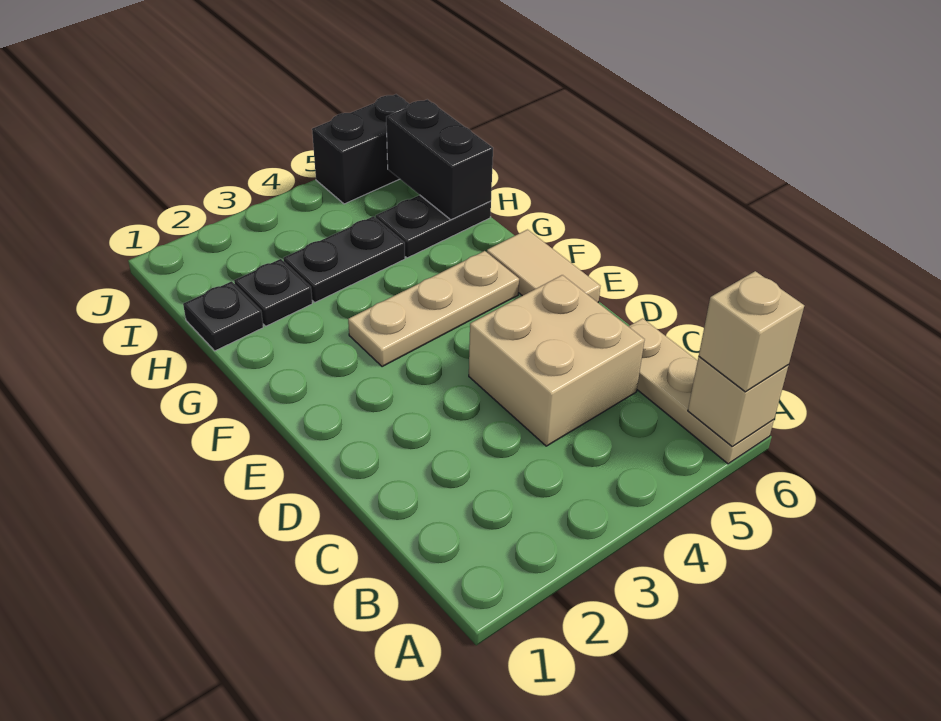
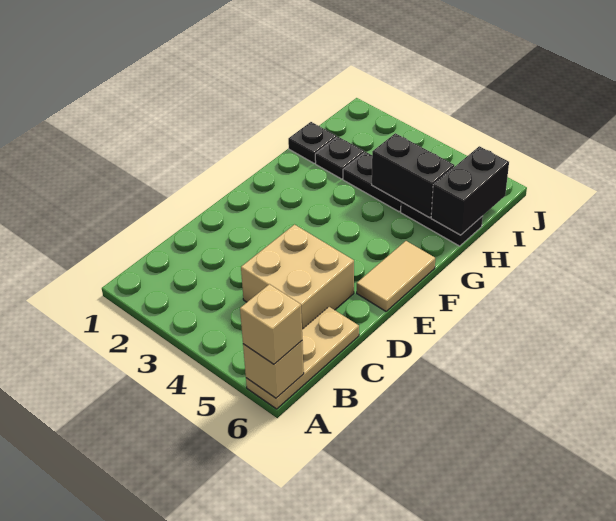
tan 1x3 plate [348,251,519,367] -> none
black 1x2 brick [312,94,409,204] -> black 1x2 brick moved to [372,133,454,218]

